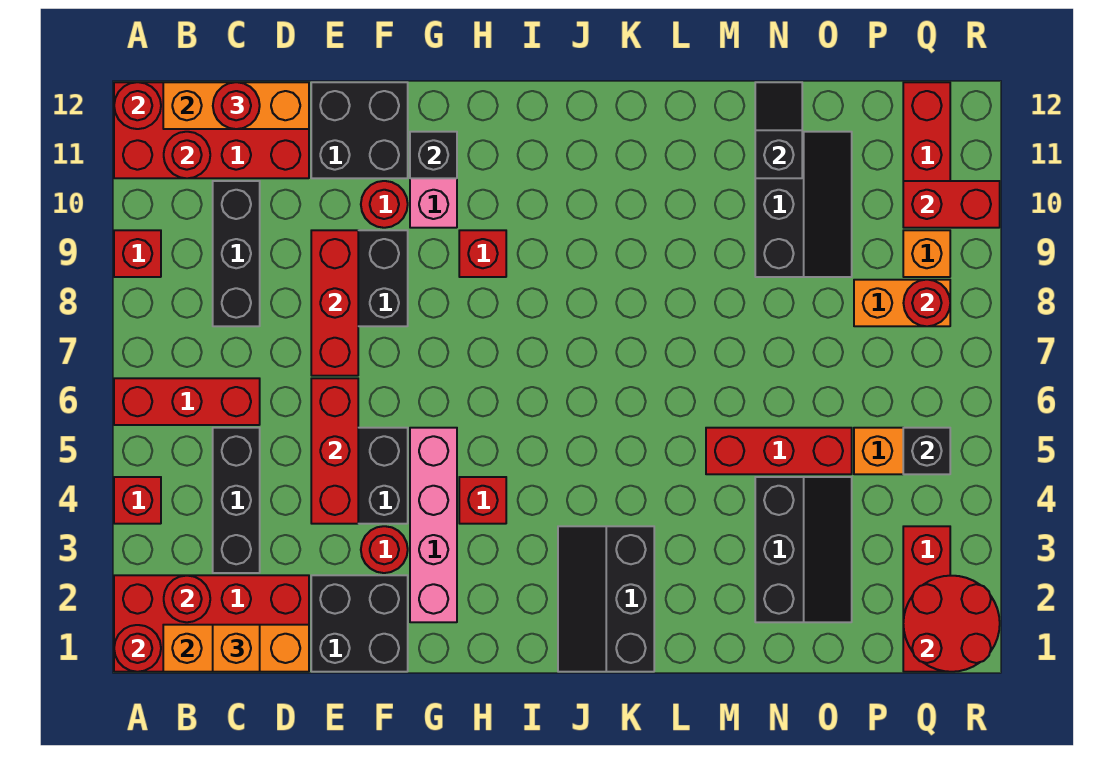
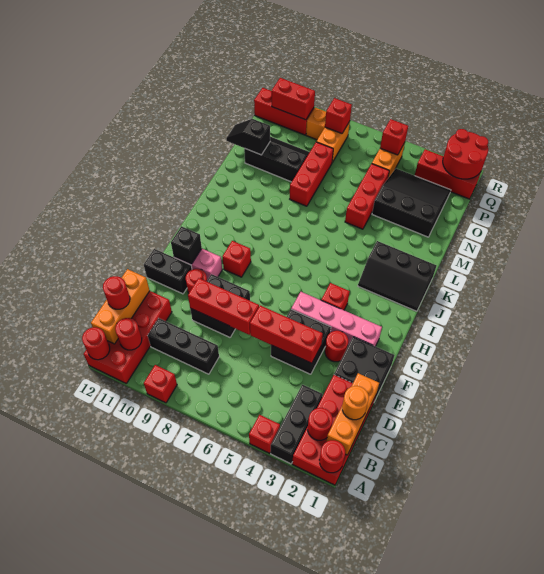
red 1x3 brick [114,378,260,425] -> red 1x3 brick moved to [290,142,333,206]
orange 1x1 brick [213,625,260,672] -> orange 1x1 round brick [342,386,369,420]
black 1x3 brick [213,428,260,573] -> black 1x3 brick turned to [271,385,323,464]
black 2x2 brick [311,82,408,178] -> black 1x2 brick [144,249,192,294]
black 2x3 slope [755,477,852,622] -> black 3x3 slope [372,169,451,237]
black 1x1 brick [903,428,950,474] -> red 1x1 brick [380,119,408,155]
red 1x1 round brick [904,280,950,326] -> red 1x1 brick [325,98,352,133]
red 1x2 brick [903,181,1000,228] -> red 1x2 brick turned to [272,78,315,120]

